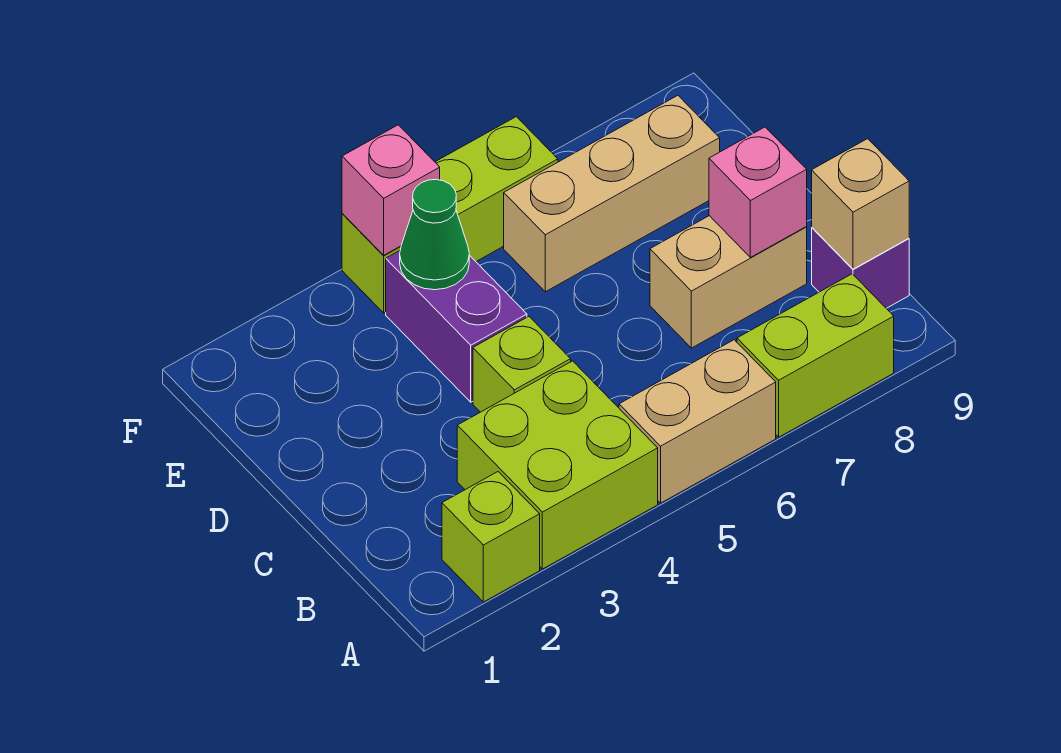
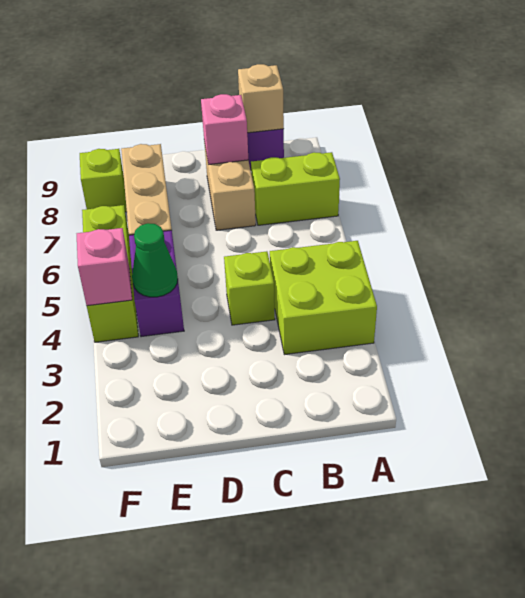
lime 1x1 brick [442,472,540,602] -> lime 1x1 brick moved to [80,149,127,212]
tan 1x2 brick [619,340,776,503] -> none
lime 1x2 brick [737,274,894,437] -> lime 1x2 brick turned to [251,152,340,225]
purple 1x2 brick [386,251,527,402] -> purple 1x2 brick turned to [129,230,184,337]

